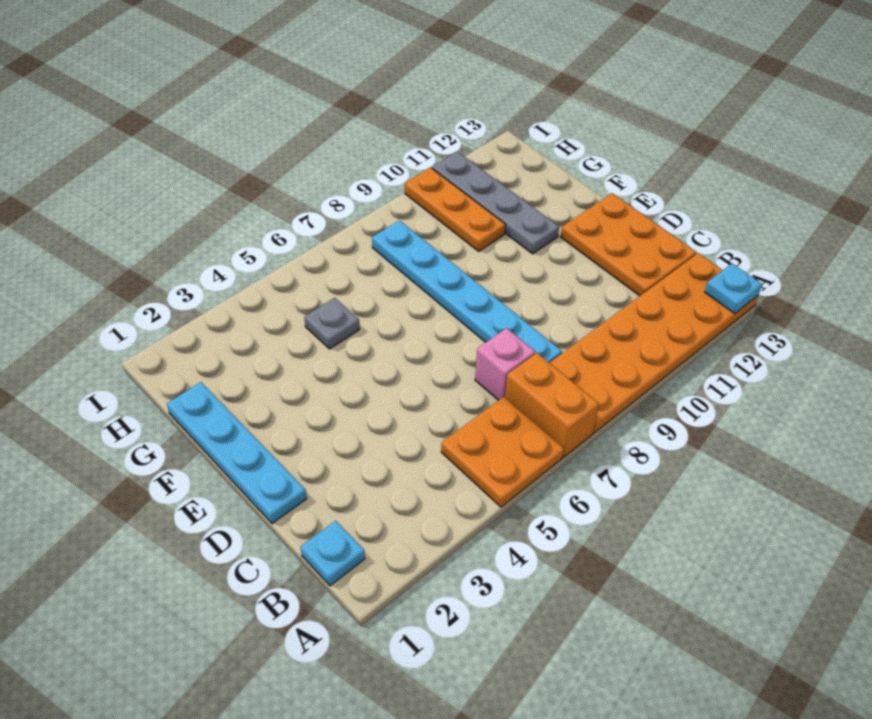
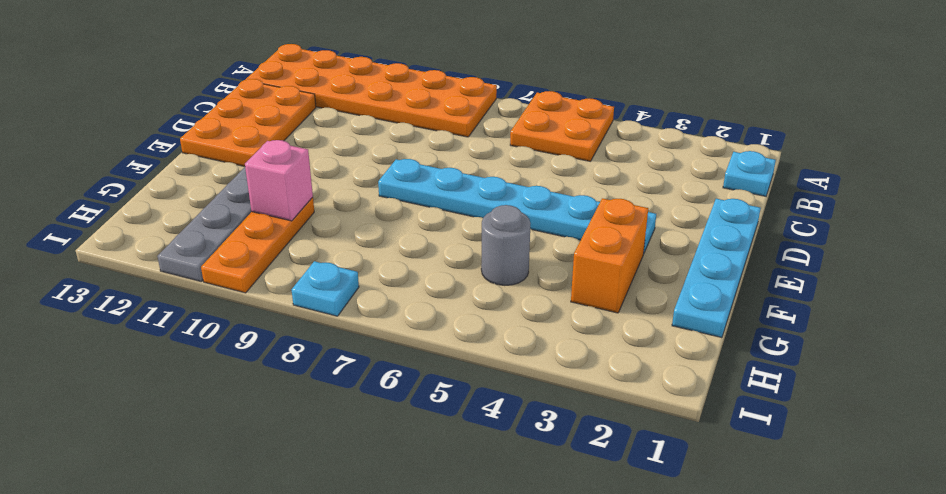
orange 1x2 brick [505,353,599,457] -> orange 1x2 brick moved to [571,198,648,313]
cyan 1x1 plate [705,264,762,314] -> cyan 1x1 plate moved to [292,261,359,316]
pink 1x1 brick [475,328,535,400] -> pink 1x1 brick moved to [245,140,313,221]
cyan 1x6 plate [372,221,562,363] -> cyan 1x6 plate turned to [378,159,656,254]
grey 1x1 plate [304,298,360,349] -> grey 1x1 round brick [481,205,531,285]

